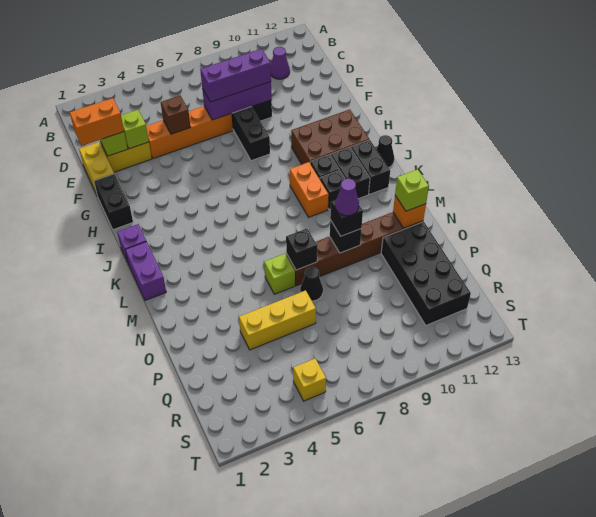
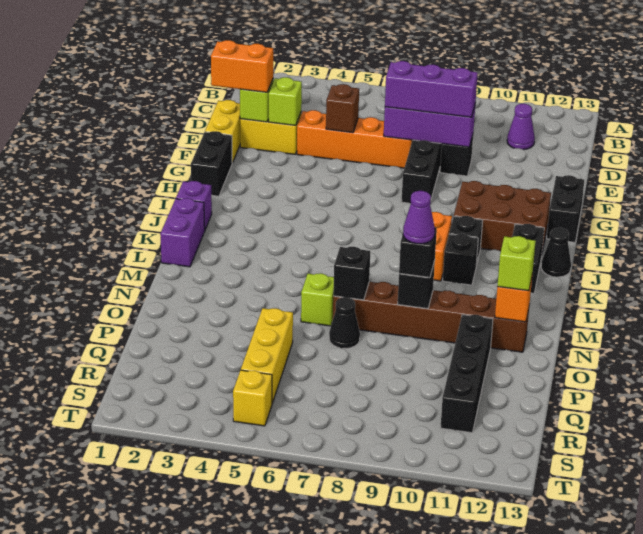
black 1x2 brick [331,147,370,199] -> black 1x2 brick moved to [547,175,584,242]
black 2x4 brick [381,222,471,325] -> black 1x4 brick [440,315,493,433]
yellow 1x3 brick [239,290,316,350] -> yellow 1x3 brick turned to [241,308,293,403]

